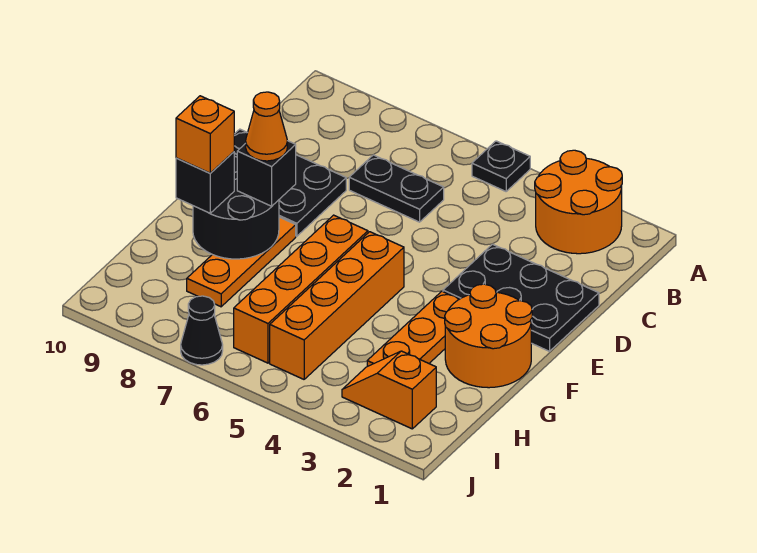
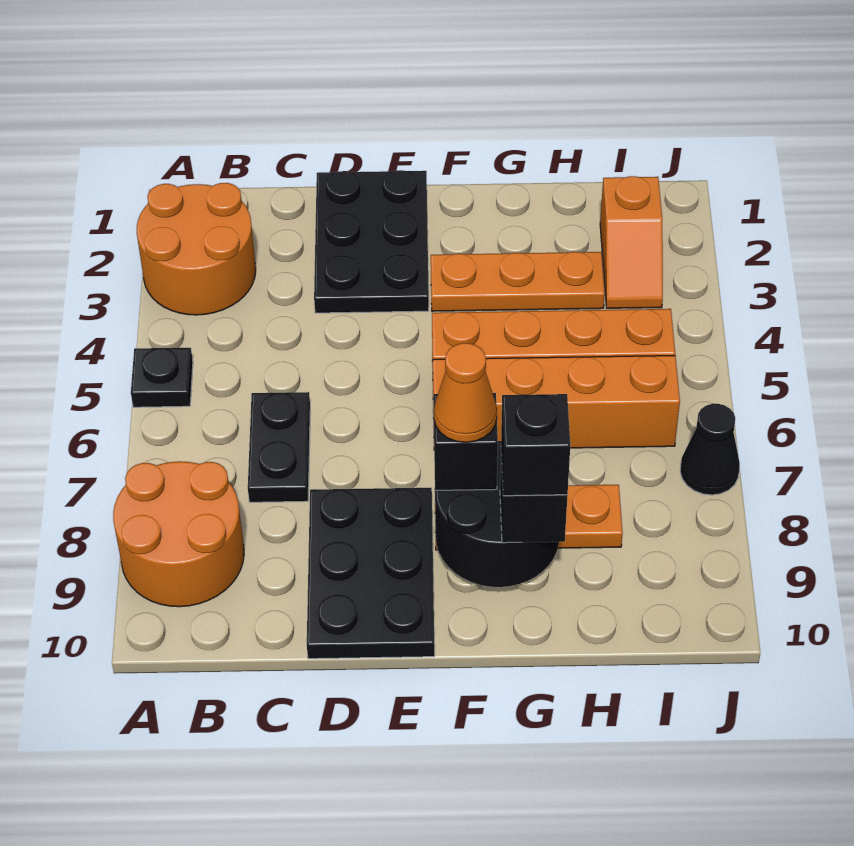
orange 2x2 round brick [445,284,532,388] -> orange 2x2 round brick moved to [113,461,244,607]
orange 1x1 brick [176,96,234,173] -> black 1x1 brick [501,394,570,496]

